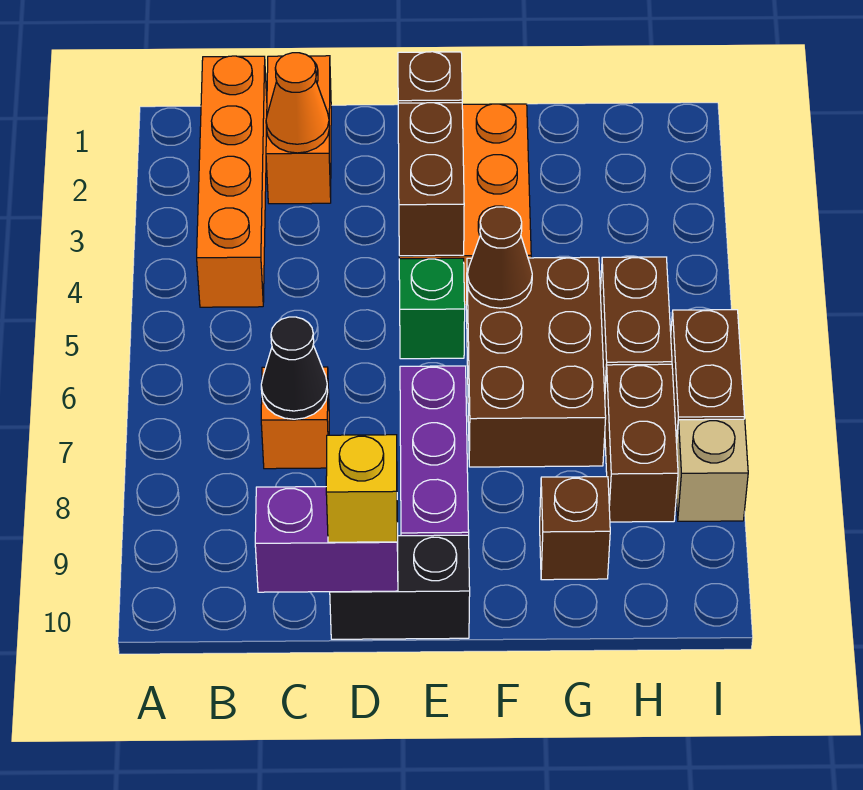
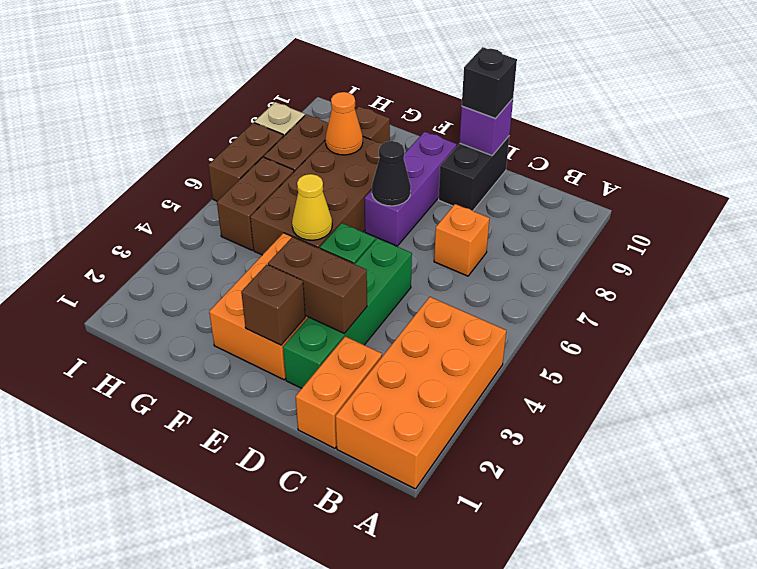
orange 1x4 brick [197,56,267,307] -> orange 2x4 brick [336,297,506,489]
orange 1x1 cone [266,53,329,153] -> orange 1x1 cone moved to [325,92,363,155]
black 1x1 cone [261,317,328,419] -> black 1x1 cone moved to [372,141,411,206]
purple 1x2 brick [255,487,398,592] -> purple 1x1 brick [459,99,513,155]
none -> green 1x4 brick [283,238,412,388]
black 1x2 brick [330,535,470,639] -> black 1x2 brick turned to [439,136,509,211]
yellow 1x1 brick [326,435,397,542] -> black 1x1 brick [462,47,517,119]
brown 1x2 brick [398,103,464,256] -> brown 1x2 brick turned to [268,237,367,333]
brown 2x3 brick [466,257,606,467] -> brown 2x4 brick [250,137,383,255]
brown 1x1 cone [467,207,532,308] -> yellow 1x1 cone [292,174,332,240]

